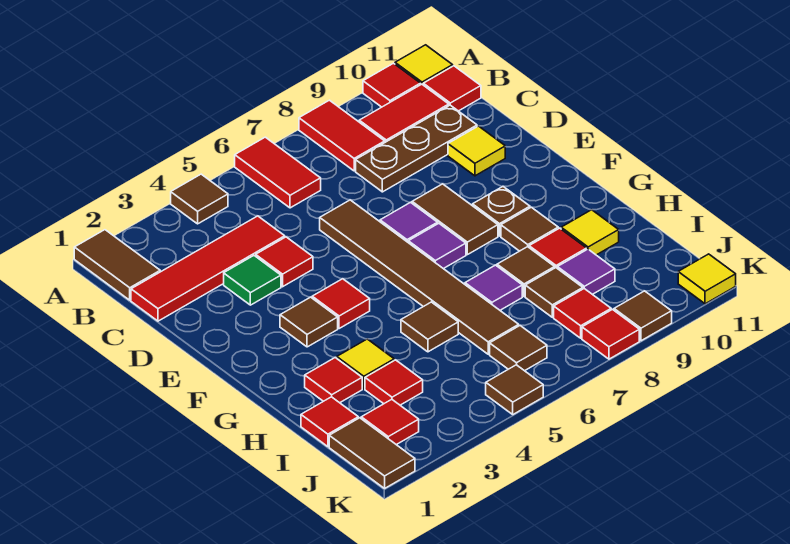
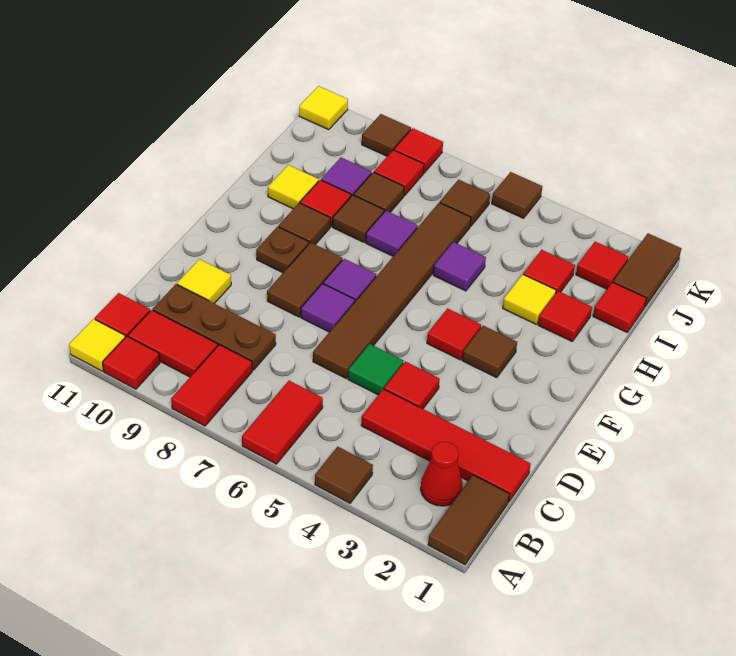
none -> red 1x1 cone [421,442,463,506]
green 1x1 tile [224,256,281,305] -> green 1x1 tile moved to [348,344,403,395]
brown 1x1 tile [401,302,458,352] -> purple 1x1 tile [433,242,486,291]

